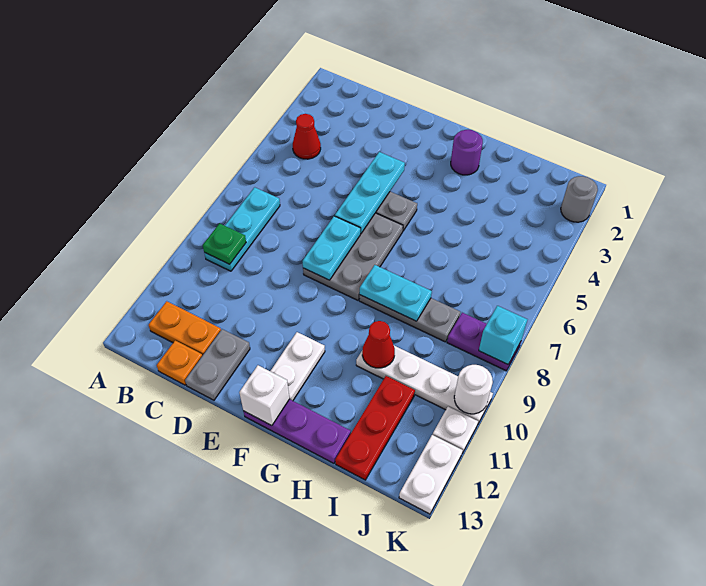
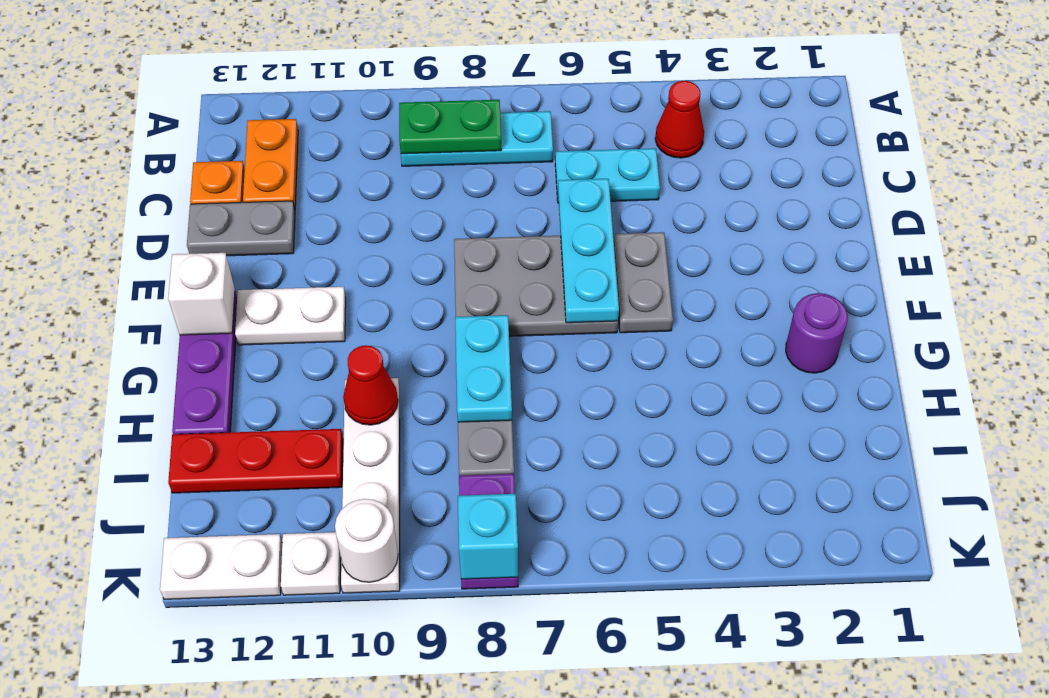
green 1x1 plate [203,223,246,264] -> green 1x2 plate [399,100,501,154]
cyan 1x3 plate [335,152,405,234] -> cyan 1x3 plate turned to [558,179,619,323]
cyan 1x2 plate [303,216,360,280] -> cyan 1x2 plate moved to [555,148,660,203]
grey 1x1 round brick [561,176,598,222] -> none

